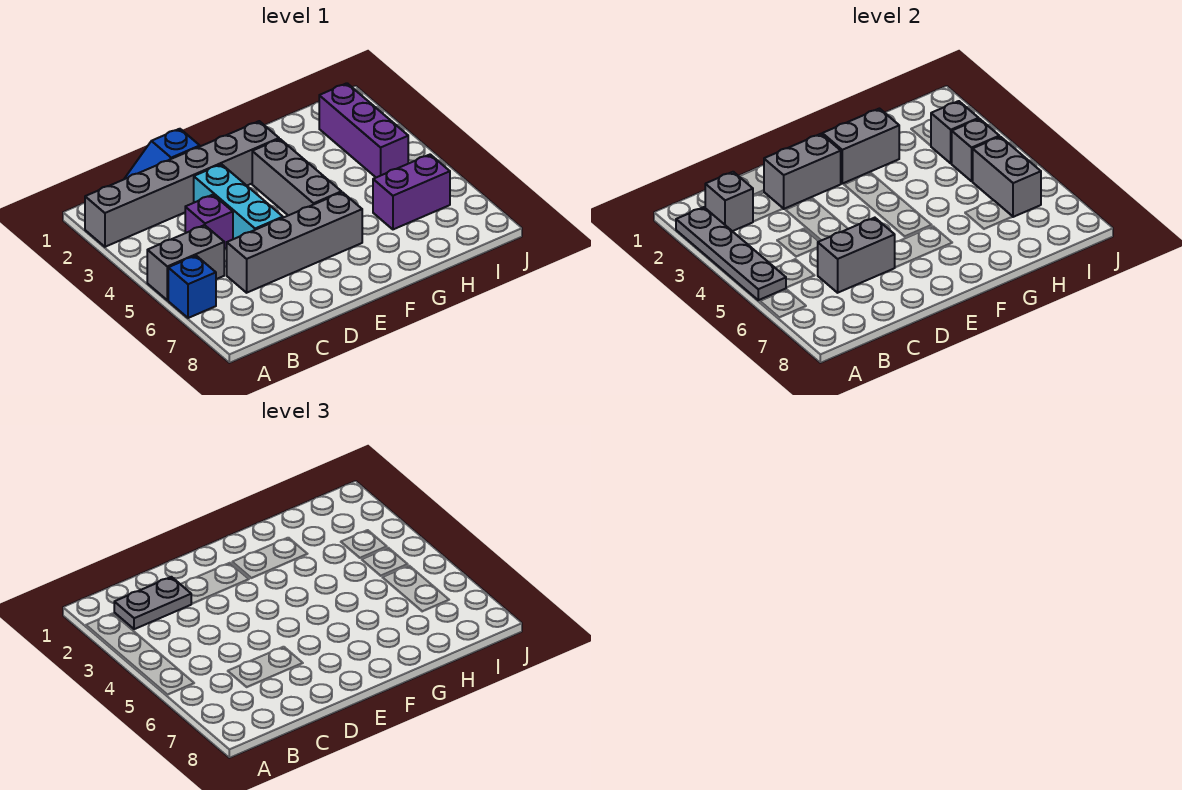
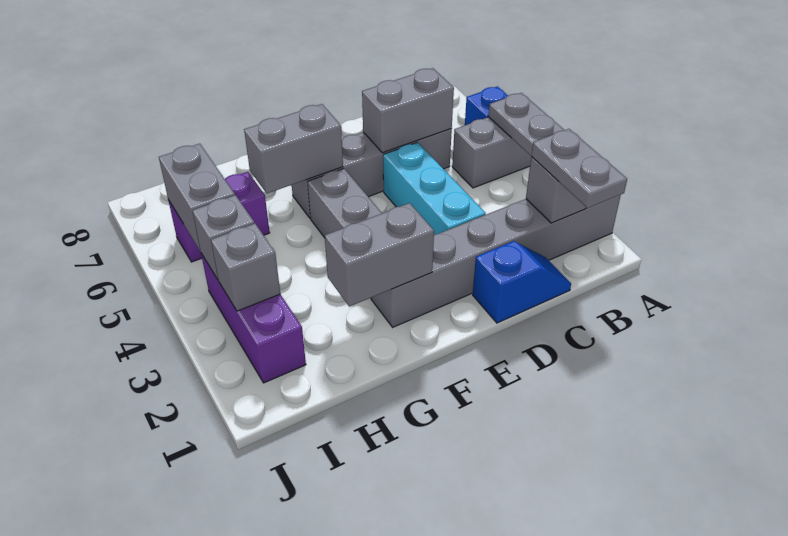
grey 1x2 plate [114,577,191,629] -> grey 1x2 plate turned to [531,129,627,208]
purple 1x1 brick [185,195,233,249] -> none
grey 1x2 brick [764,134,841,209] -> grey 1x2 brick moved to [244,104,343,193]

